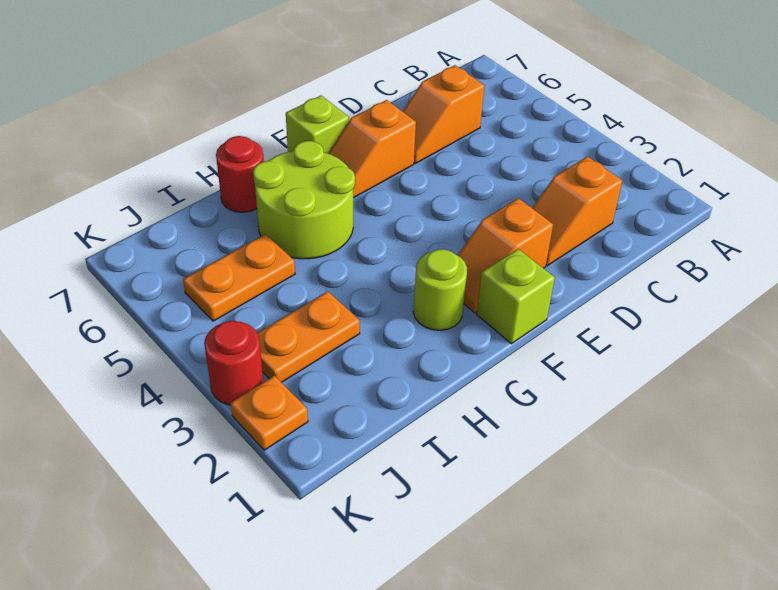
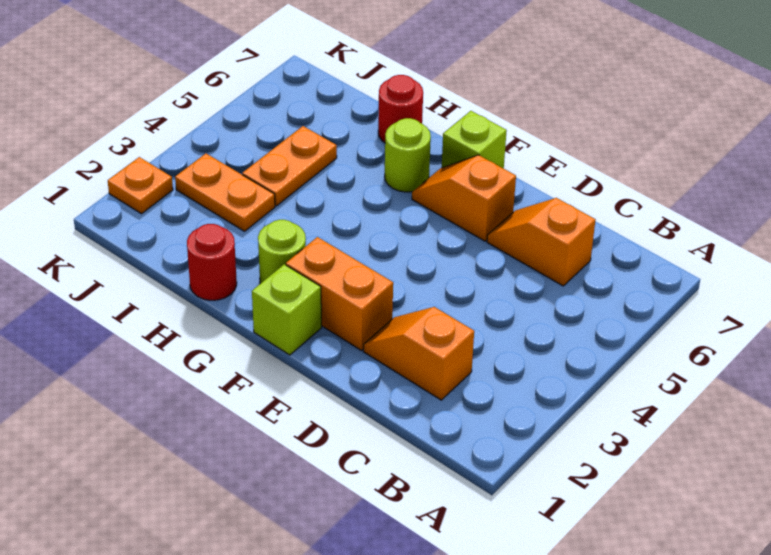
orange 1x2 slope [458,198,553,313] -> orange 1x2 brick [286,237,393,350]
lime 2x2 round brick [253,141,355,259] -> lime 1x1 round brick [385,118,431,192]
orange 1x2 plate [183,234,295,321] -> orange 1x2 plate turned to [242,126,337,206]
red 1x1 round brick [204,321,263,405] -> red 1x1 round brick moved to [187,224,237,300]

